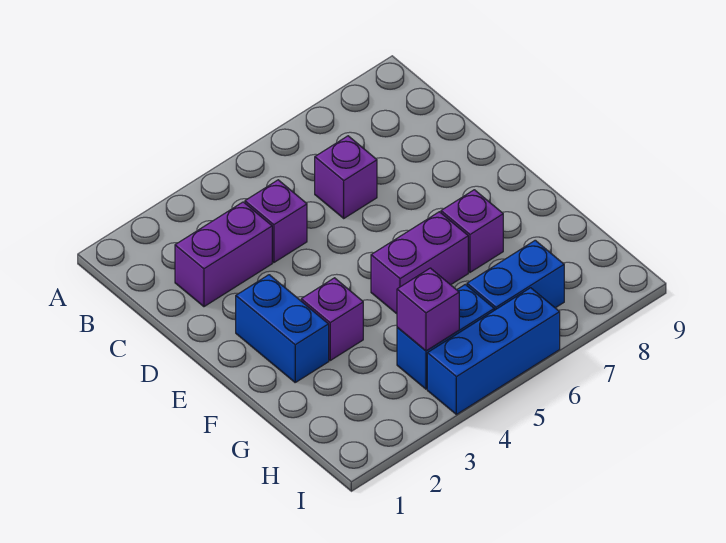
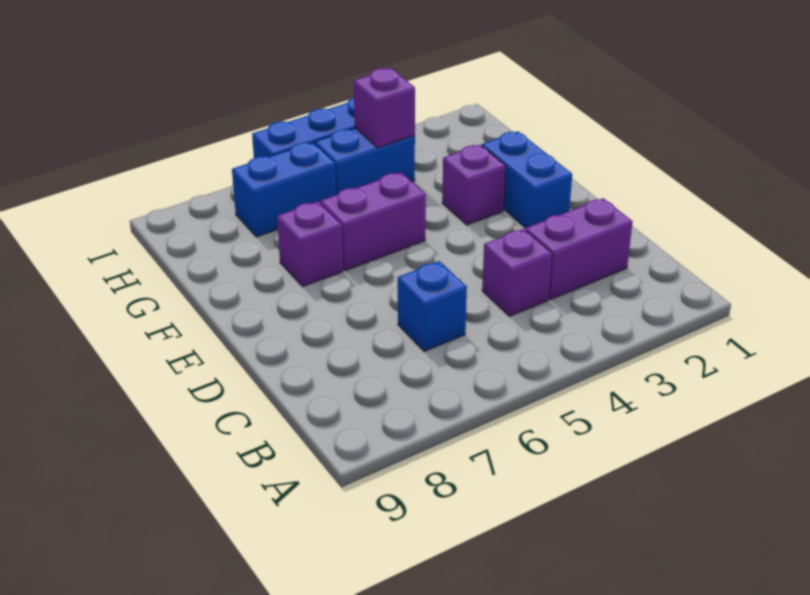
purple 1x1 brick [315,136,377,218] -> blue 1x1 brick [398,261,467,352]

